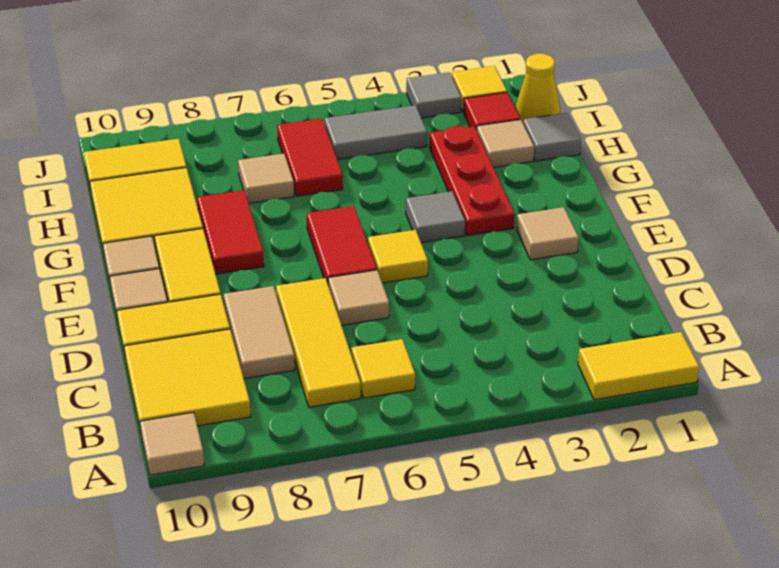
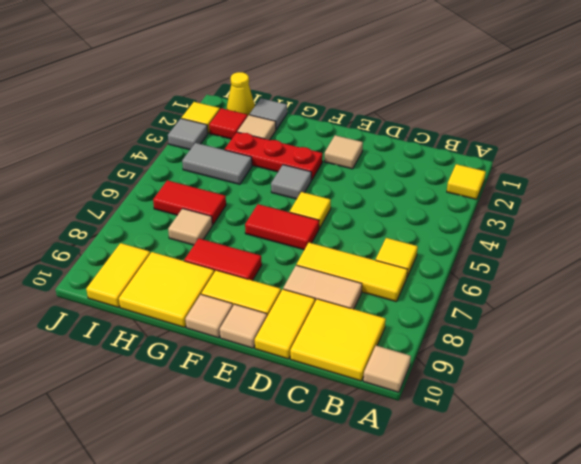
yellow 1x2 tile [578,332,699,400] -> yellow 1x1 tile [447,164,486,199]
tan 1x1 tile [328,270,389,325] -> none
grey 1x2 tile [324,105,427,160] -> grey 1x2 tile turned to [182,143,252,184]

